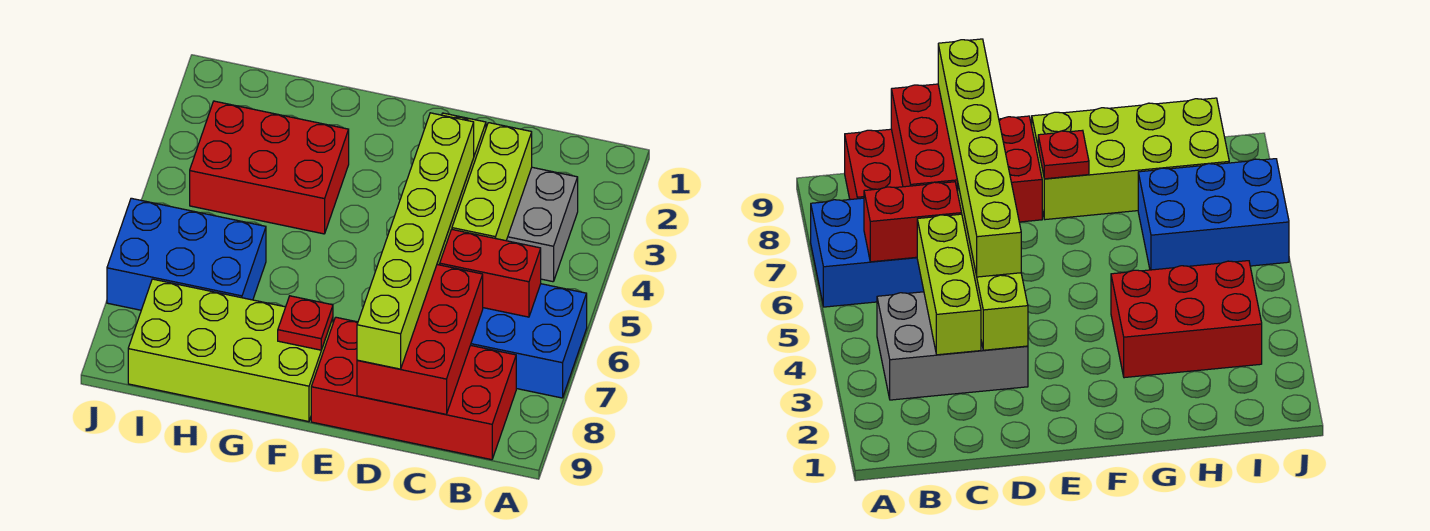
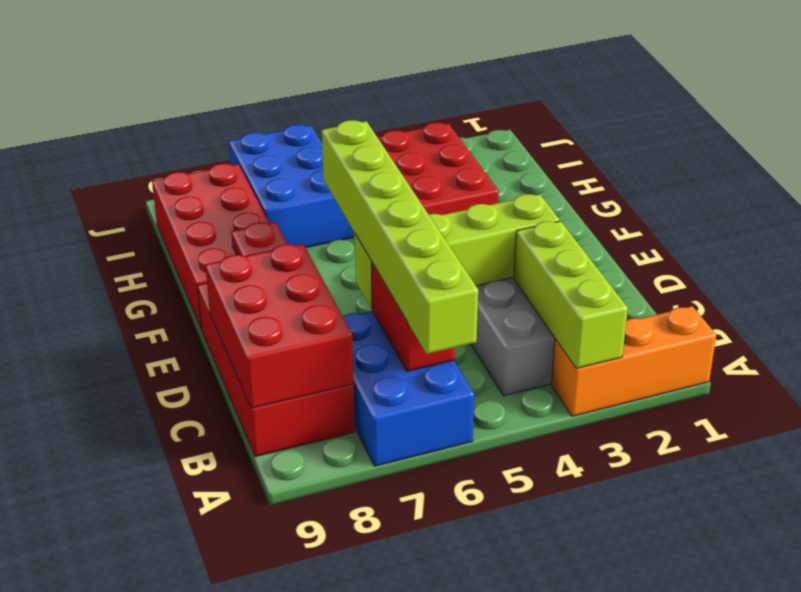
none -> orange 1x3 brick [551,306,716,416]
lime 1x3 brick [452,123,532,241] -> lime 1x3 brick turned to [514,221,628,368]
red 2x3 brick [357,265,483,414] -> red 2x3 brick turned to [205,244,353,408]
lime 1x6 brick [357,113,474,369] -> lime 1x6 brick turned to [322,120,478,354]
lime 2x4 brick [128,279,333,422] -> red 2x4 brick [152,163,269,330]

